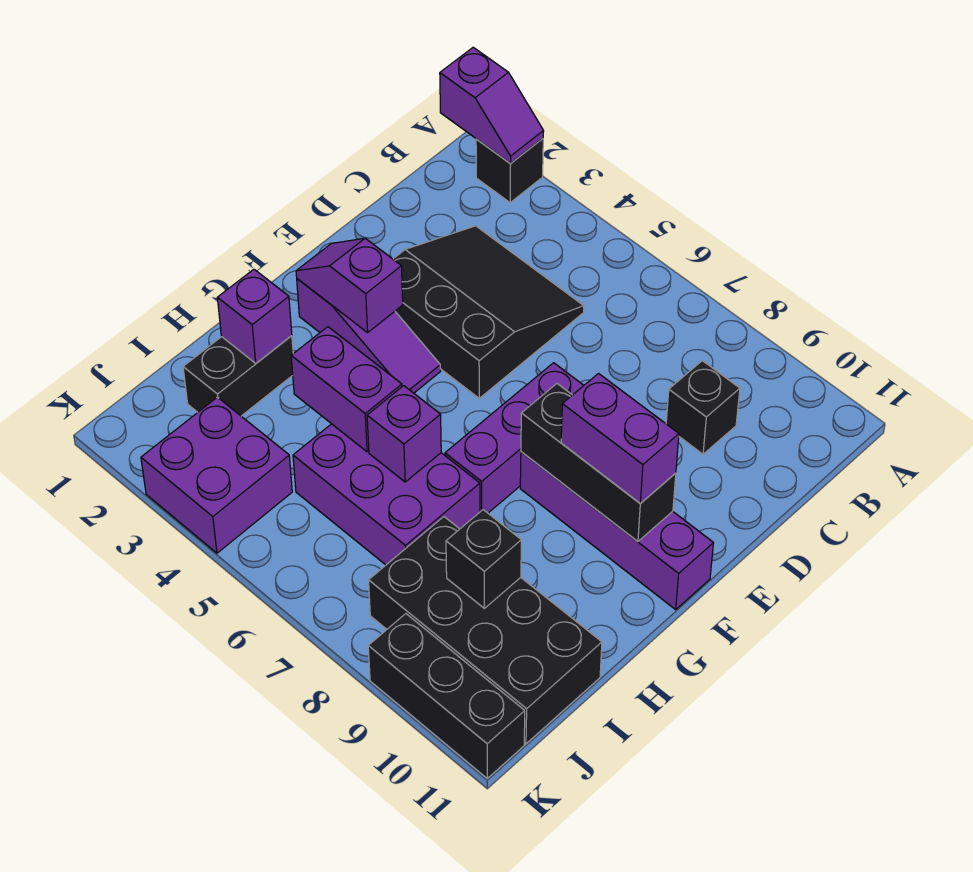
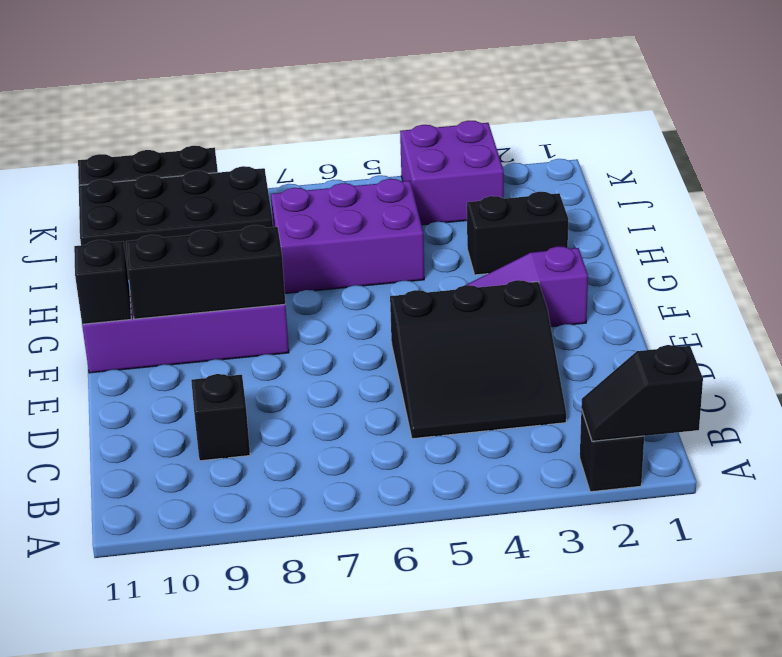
purple 1x2 slope [440,47,544,164] -> black 1x2 slope [581,345,703,441]
purple 1x3 brick [445,363,584,513] -> none
purple 1x2 slope [296,238,403,333] -> none
purple 1x2 brick [561,374,679,503] -> none
black 1x2 brick [183,336,293,416] -> black 1x2 brick turned to [467,192,568,275]
purple 1x1 brick [217,269,292,363] -> none
purple 1x2 brick [291,327,402,452] -> none
purple 1x1 brick [367,386,441,482] -> none
black 1x1 brick [446,510,521,608] -> black 1x1 brick moved to [74,240,131,324]

